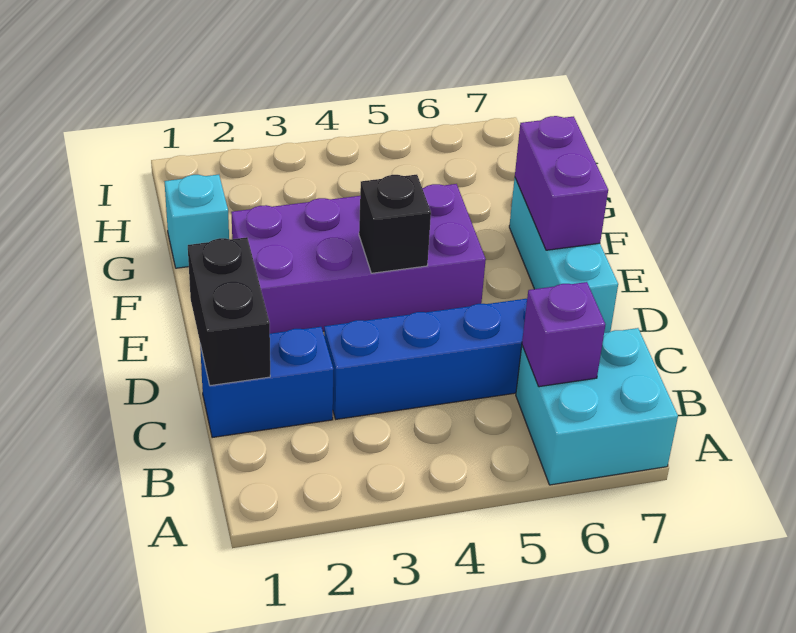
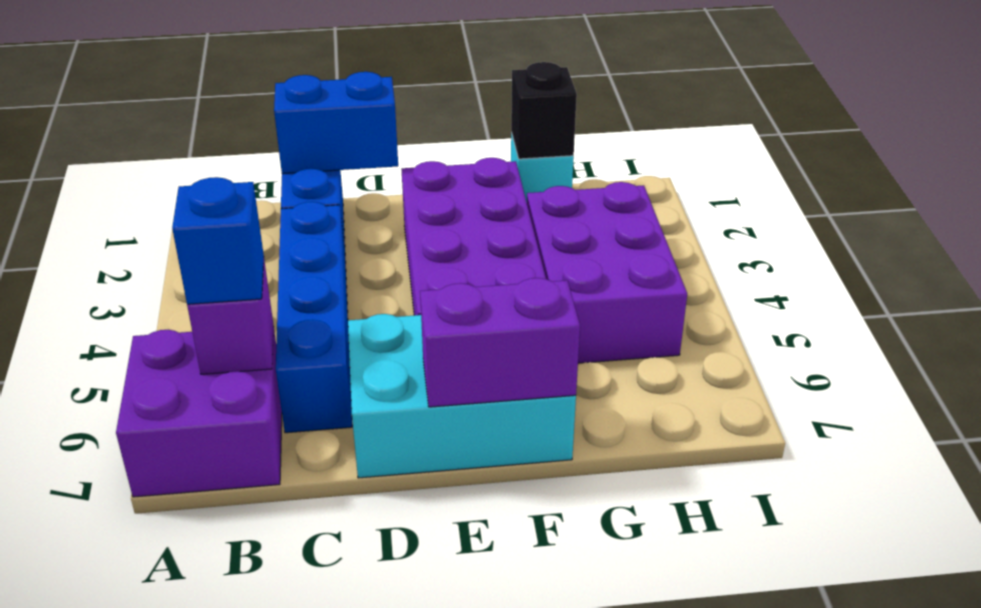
cyan 2x2 brick [516,328,678,485] -> purple 2x2 brick [116,327,282,497]
none -> blue 1x1 brick [172,177,264,304]
black 1x2 brick [188,237,270,386] -> blue 1x2 brick [274,72,398,174]
cyan 1x3 brick [509,178,618,333] -> cyan 2x3 brick [348,314,576,478]
black 1x1 brick [359,175,431,273] -> black 1x1 brick moved to [511,62,577,159]
none -> purple 2x3 brick [527,182,687,363]

